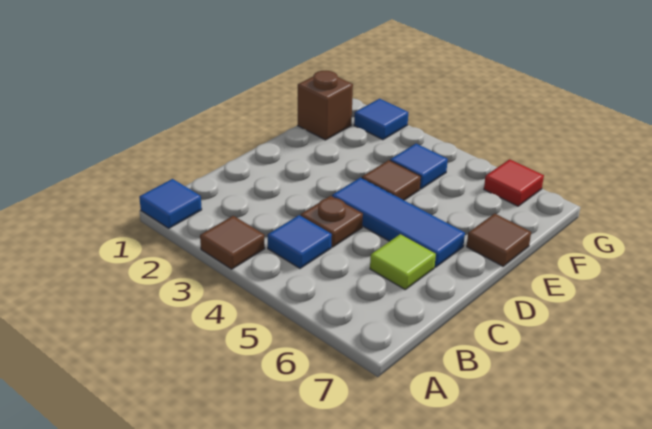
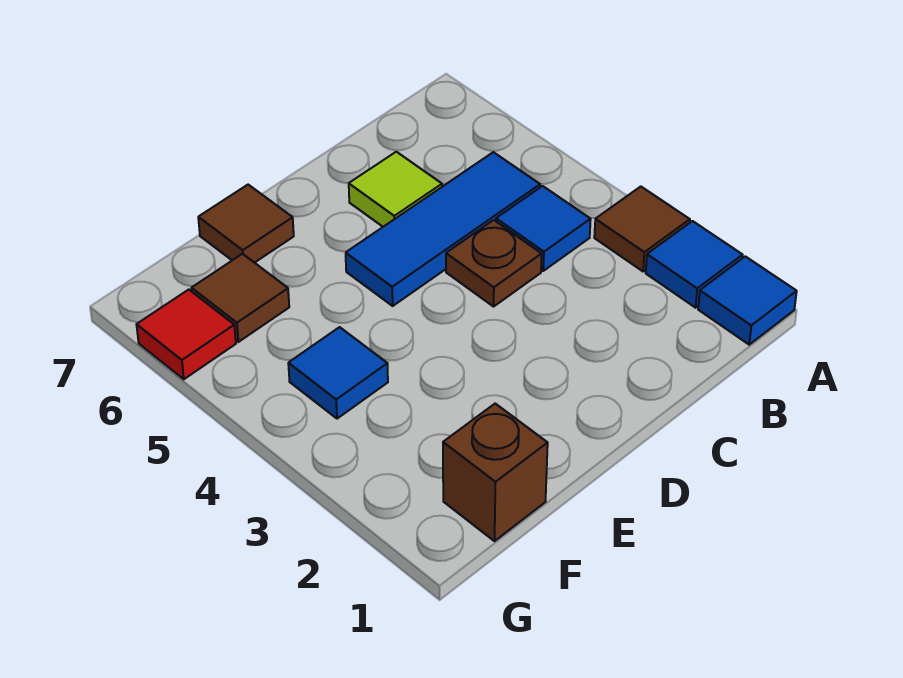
blue 1x3 tile [332,178,465,267] -> blue 1x3 tile turned to [346,152,540,306]
brown 1x1 tile [362,160,421,200] -> brown 1x1 tile moved to [191,254,289,342]
blue 1x1 tile [354,99,408,140] -> blue 1x1 tile moved to [646,221,743,308]

